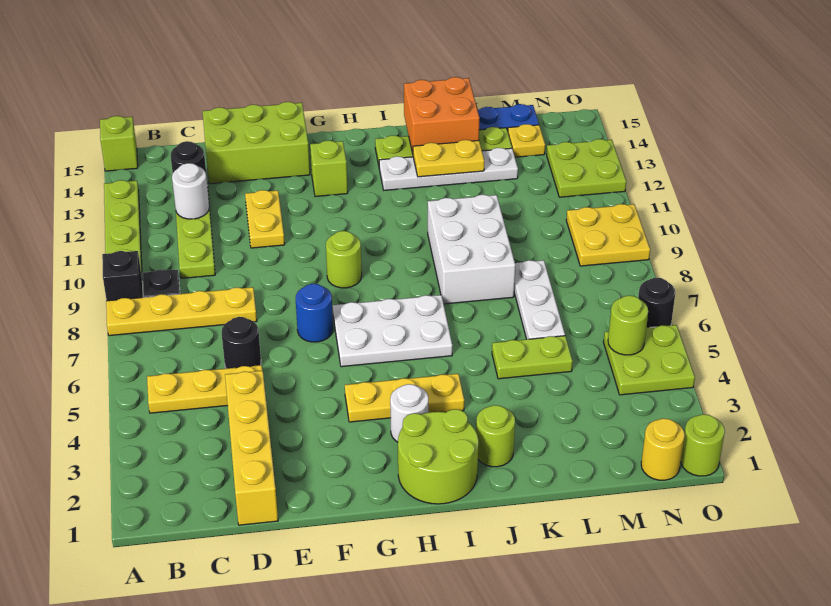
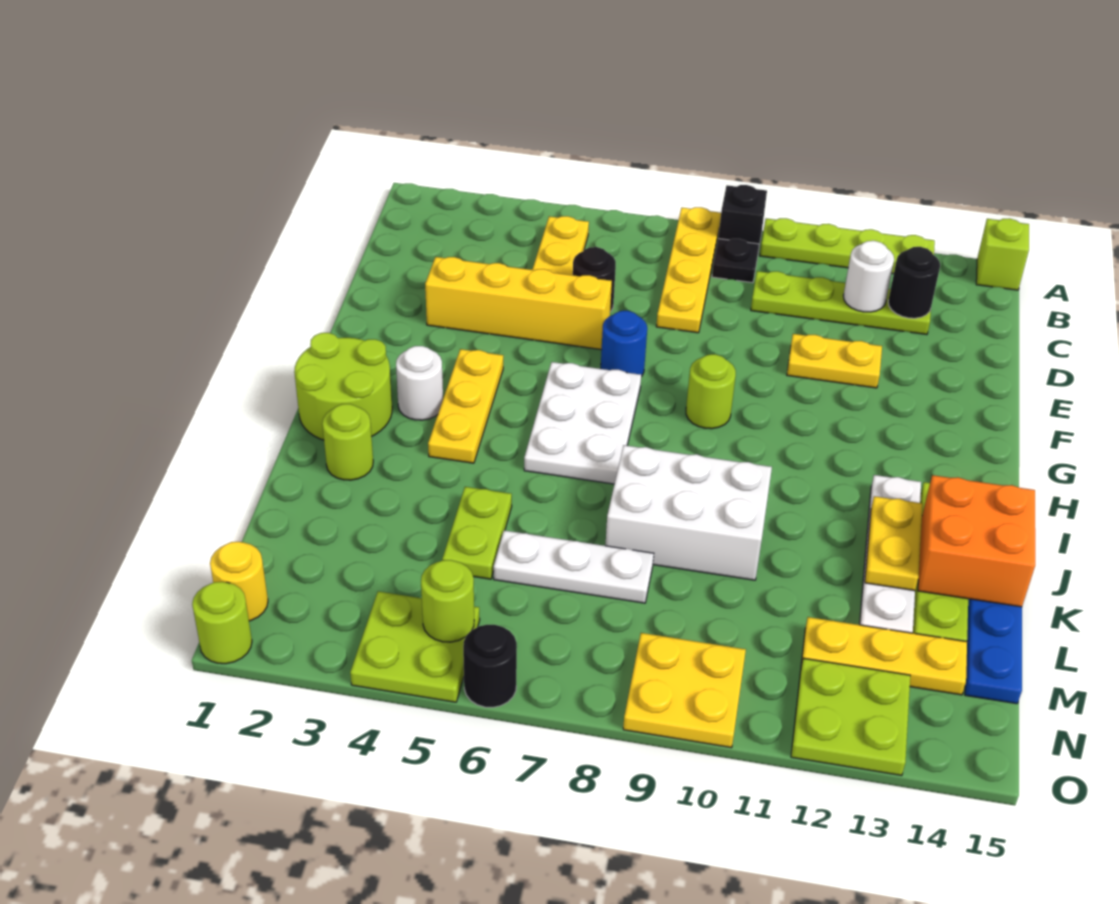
yellow 1x4 brick [225,371,278,525] -> yellow 1x4 brick moved to [425,257,612,350]
lime 2x3 brick [203,102,310,184] -> none
lime 1x1 brick [310,141,348,197] -> none
yellow 1x1 plate [508,124,545,157] -> yellow 1x3 plate [801,617,967,695]

